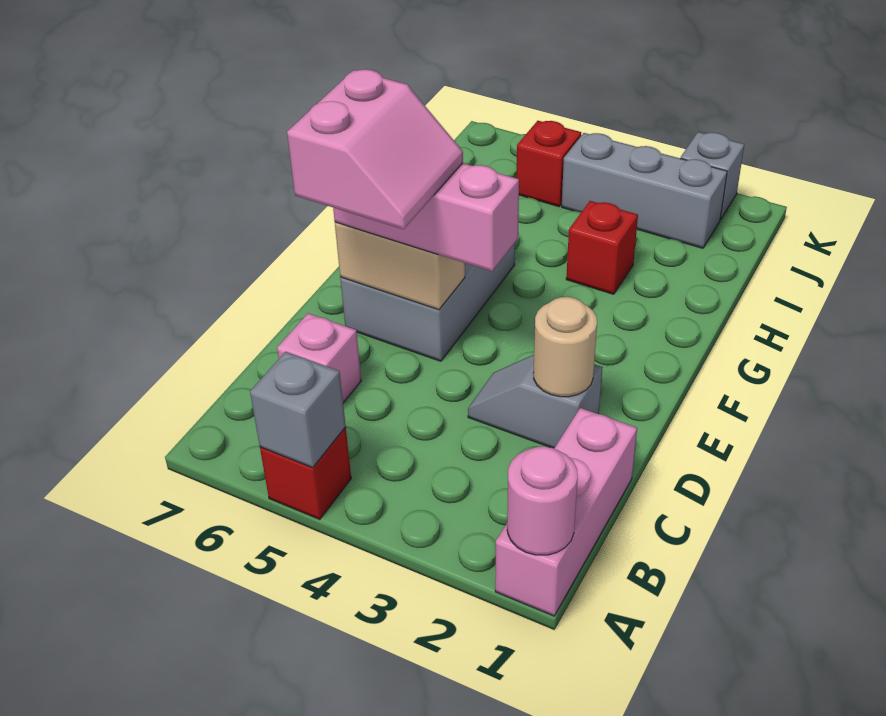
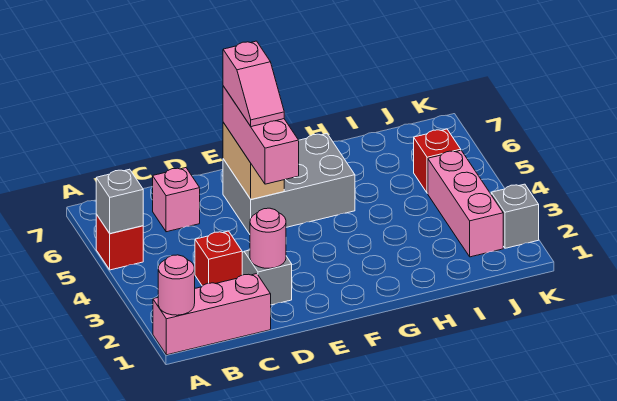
tan 1x1 round brick [534,297,597,397] -> pink 1x1 round brick [250,208,286,268]
pink 2x2 slope [287,69,463,229] -> pink 1x2 slope [223,41,284,127]
red 1x1 brick [566,201,638,294] -> red 1x1 brick moved to [195,231,242,286]
grey 1x3 brick [562,133,727,248] -> pink 1x3 brick [428,150,503,257]

